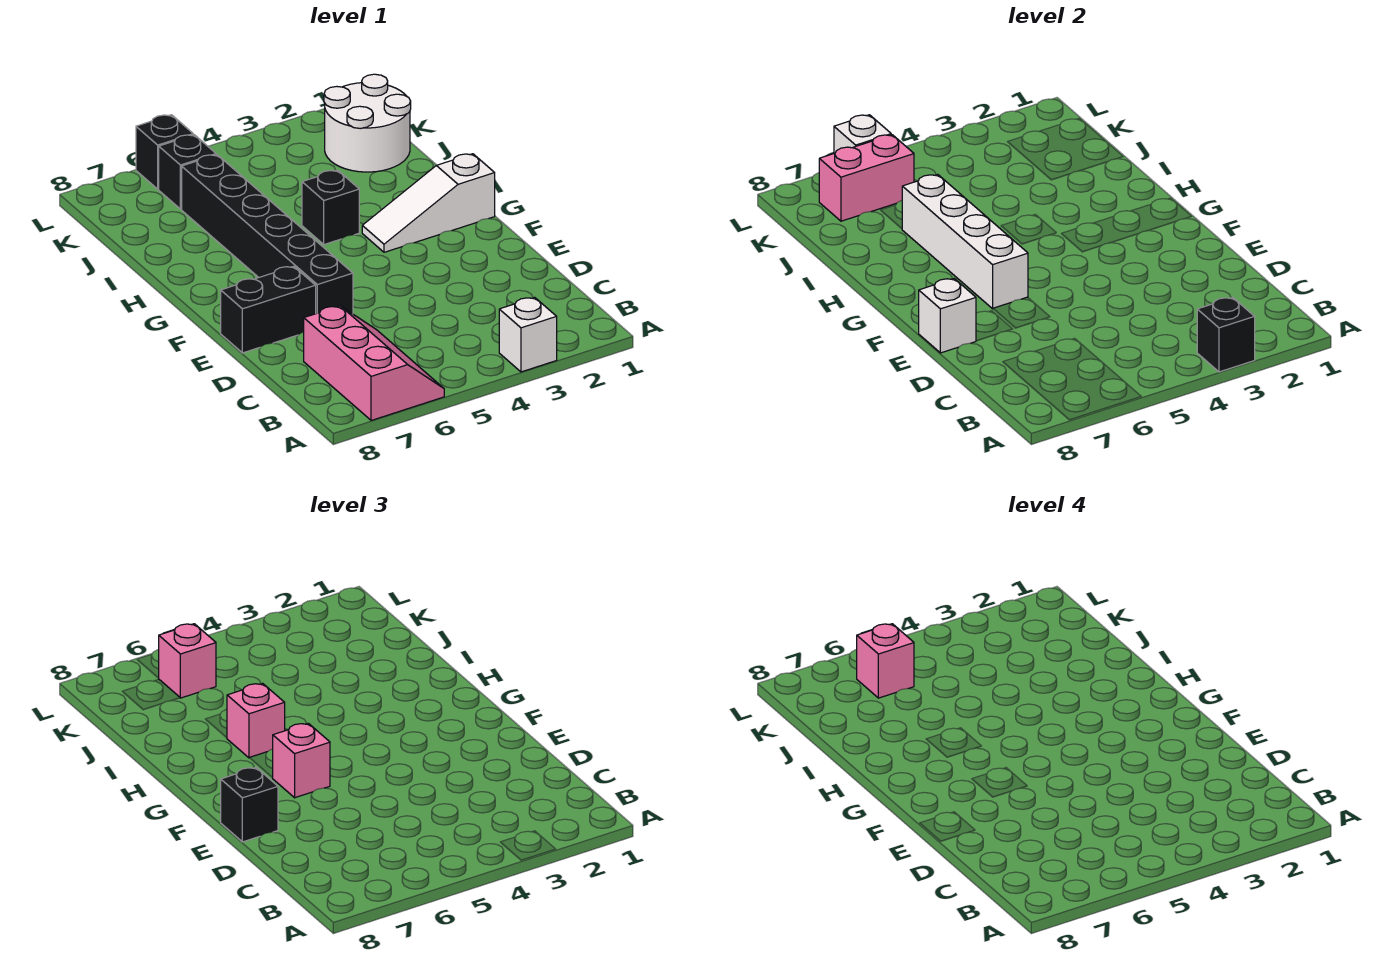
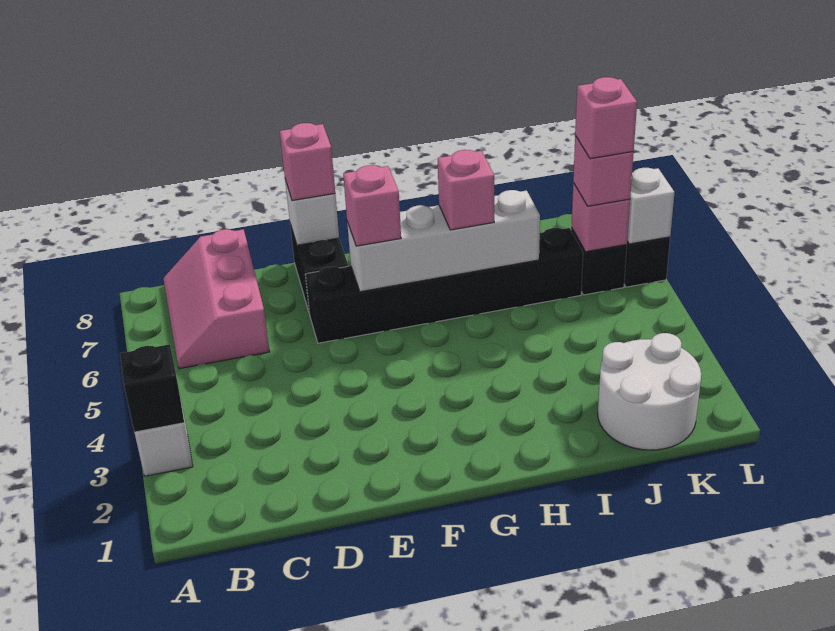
pink 2x3 slope [304,306,444,420] -> pink 2x3 slope turned to [163,229,270,369]
black 1x1 brick [221,768,278,842] -> pink 1x1 brick [280,123,335,201]
white 1x3 slope [362,154,495,252] -> none
black 1x1 brick [302,170,359,245] -> none
pink 1x2 brick [819,135,914,221] -> pink 1x1 brick [572,183,630,252]

